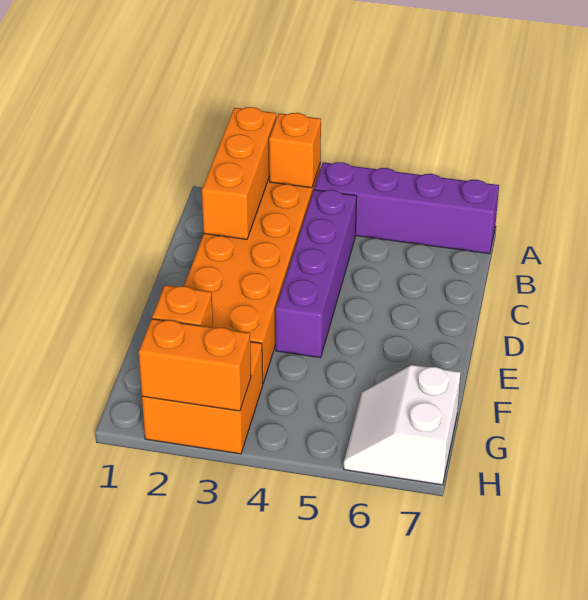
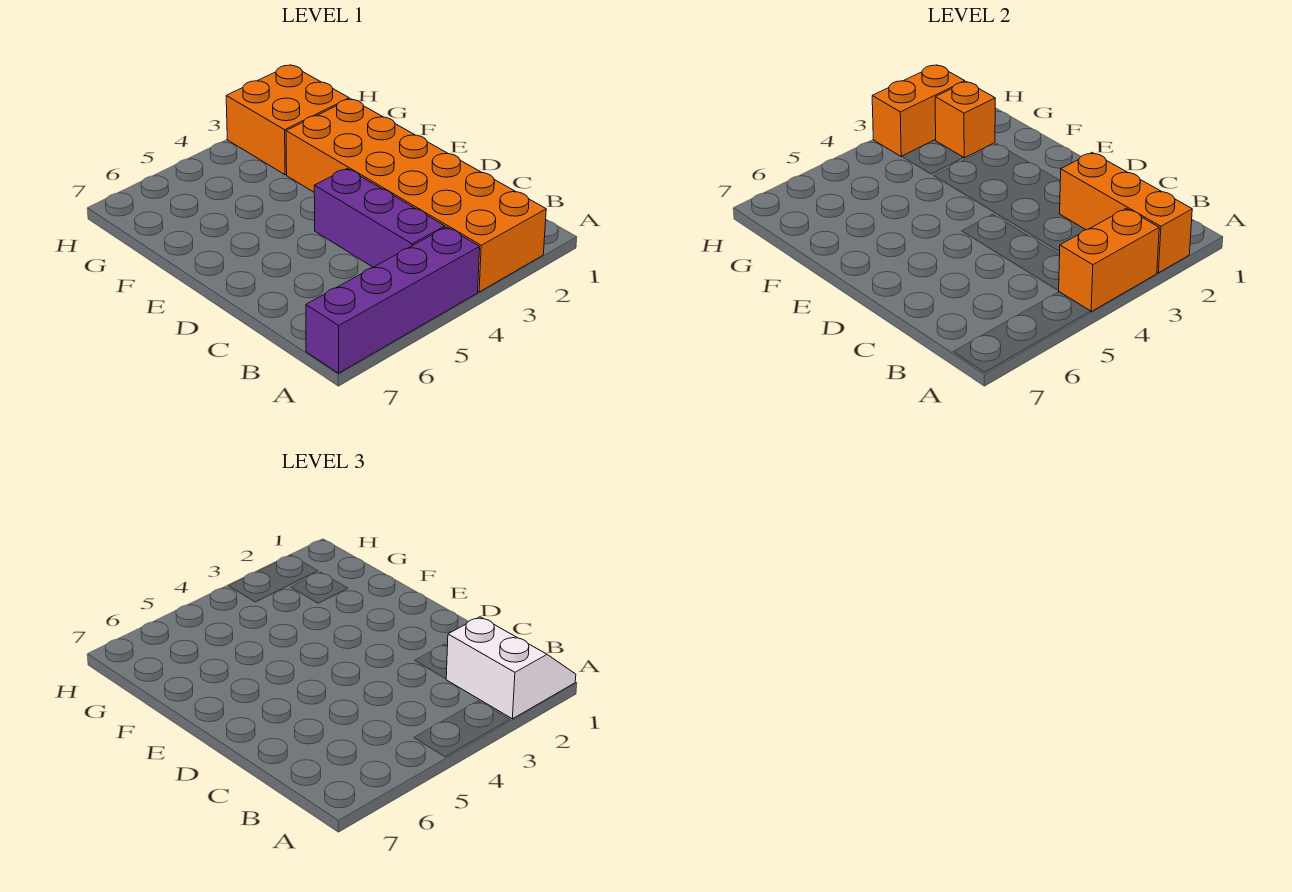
orange 1x1 brick [269,113,321,188] -> orange 1x2 brick [1059,208,1159,312]
purple 1x4 brick [276,190,357,358] -> purple 1x3 brick [314,169,445,267]
white 2x2 slope [344,365,461,485] -> white 2x2 slope moved to [446,617,576,719]

